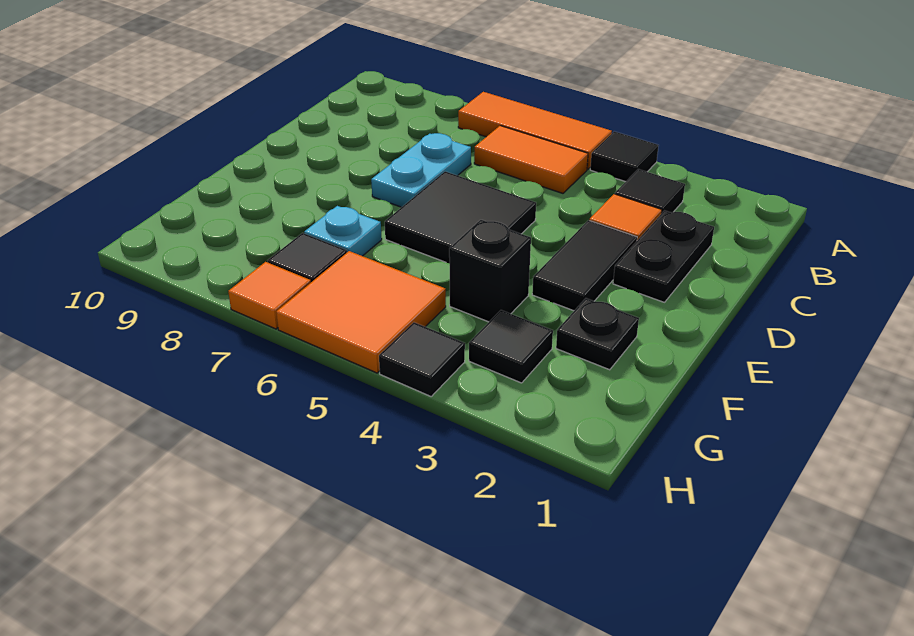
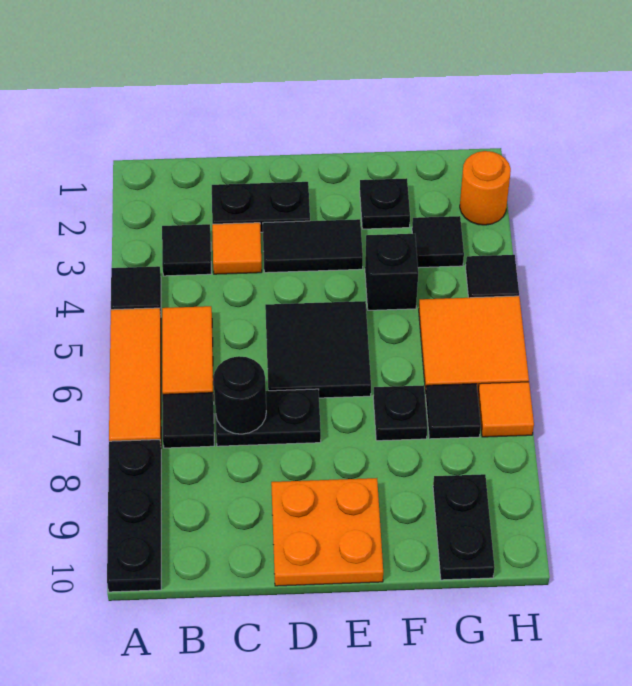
none -> black 1x3 plate [107,440,161,592]
none -> black 1x1 tile [162,393,214,448]
cyan 1x2 plate [371,133,471,207] -> black 1x2 plate [216,389,321,446]
none -> black 1x1 round brick [213,356,266,434]
none -> orange 2x2 plate [271,478,383,586]
cyan 1x1 plate [304,206,382,256] -> black 1x1 plate [373,385,427,441]
none -> black 1x2 plate [433,474,495,580]
none -> orange 1x1 round brick [460,151,511,225]

